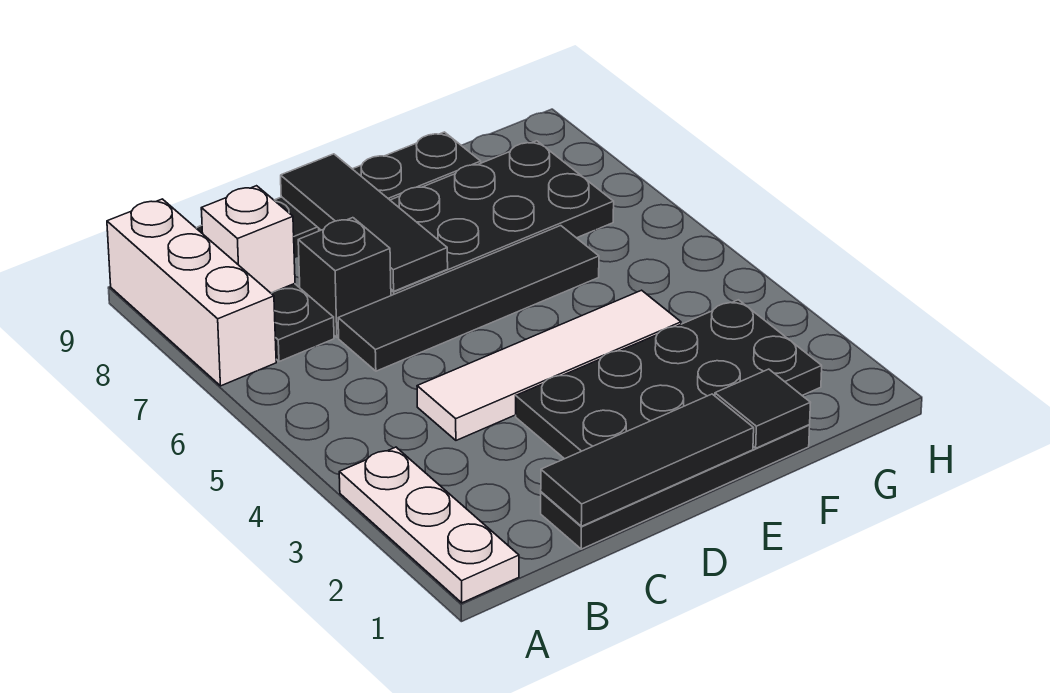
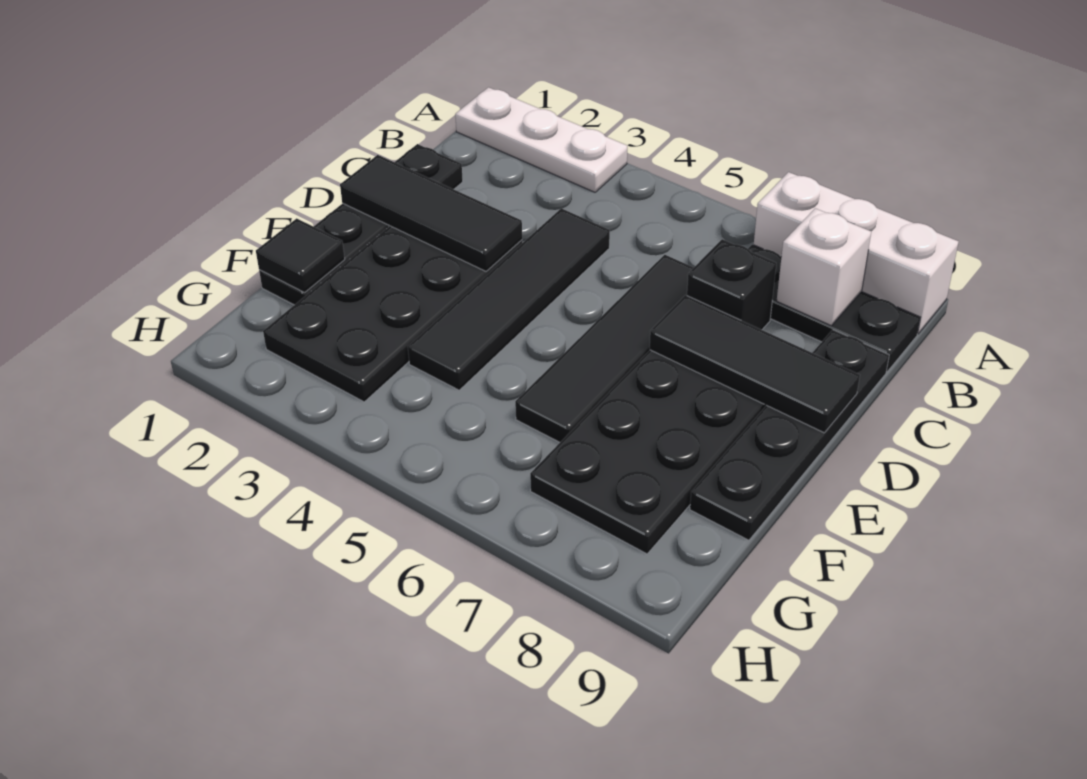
black 1x3 tile [541,394,754,526] -> black 1x3 tile turned to [340,155,522,271]
white 1x4 tile [417,290,681,440] -> black 1x4 tile [408,208,610,390]

